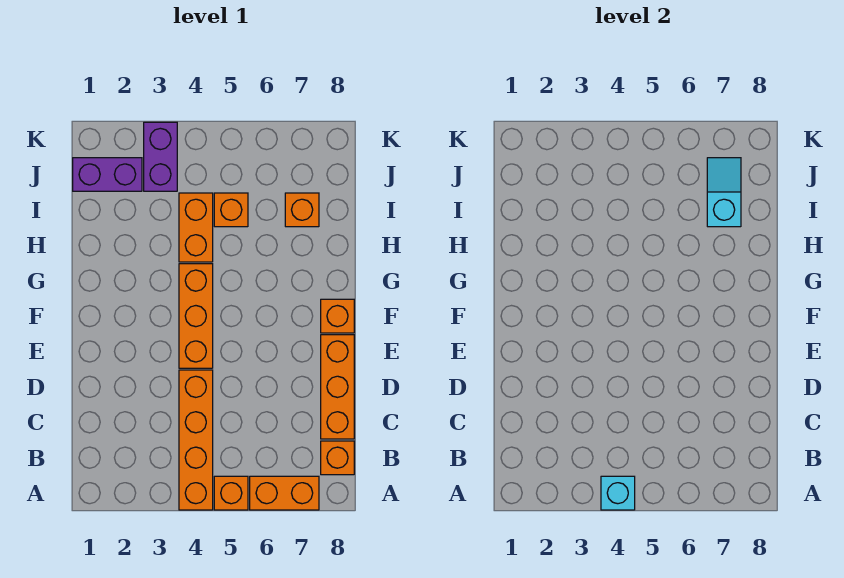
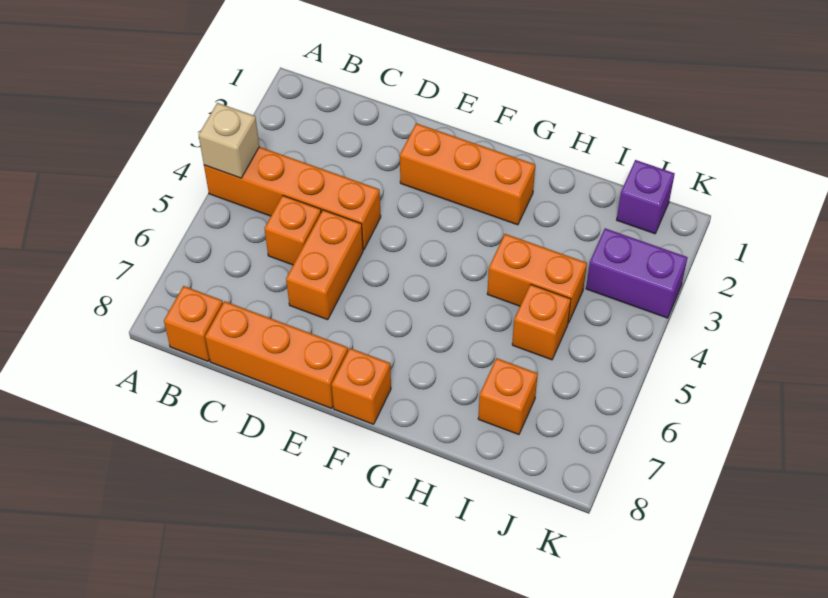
cyan 1x1 brick [601,476,635,510] -> tan 1x1 brick [199,103,259,178]
orange 1x1 brick [214,476,248,510] -> orange 1x1 brick moved to [264,196,321,265]
orange 1x2 brick [250,476,319,510] -> orange 1x2 brick moved to [286,210,363,320]
orange 1x3 brick [179,264,213,368] -> orange 1x3 brick moved to [400,123,535,225]
cyan 1x2 slope [707,158,741,227] -> none
purple 1x2 brick [73,158,142,191] -> purple 1x1 brick [617,160,675,234]

